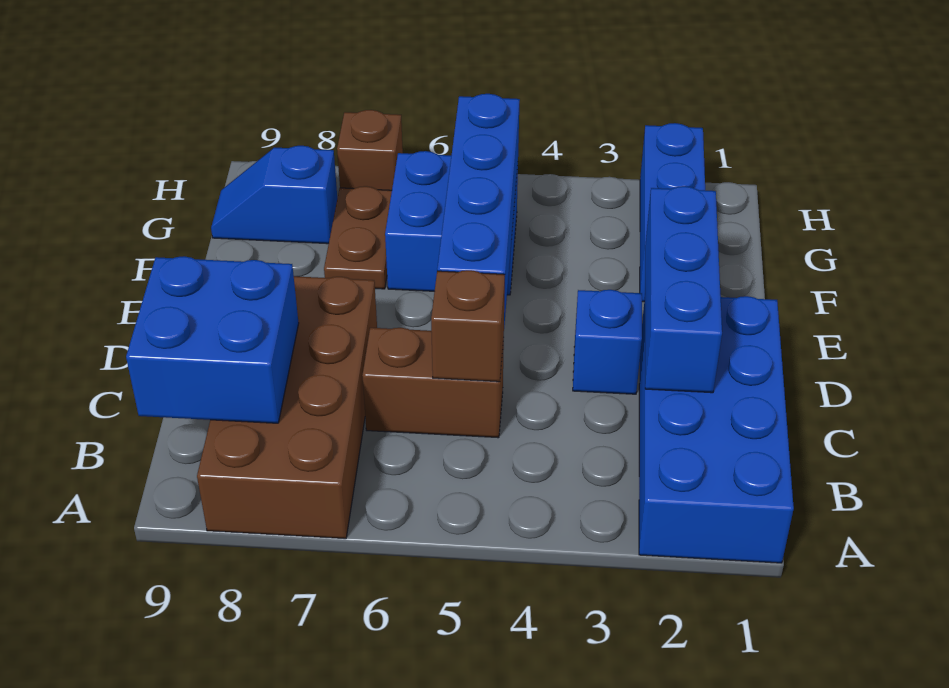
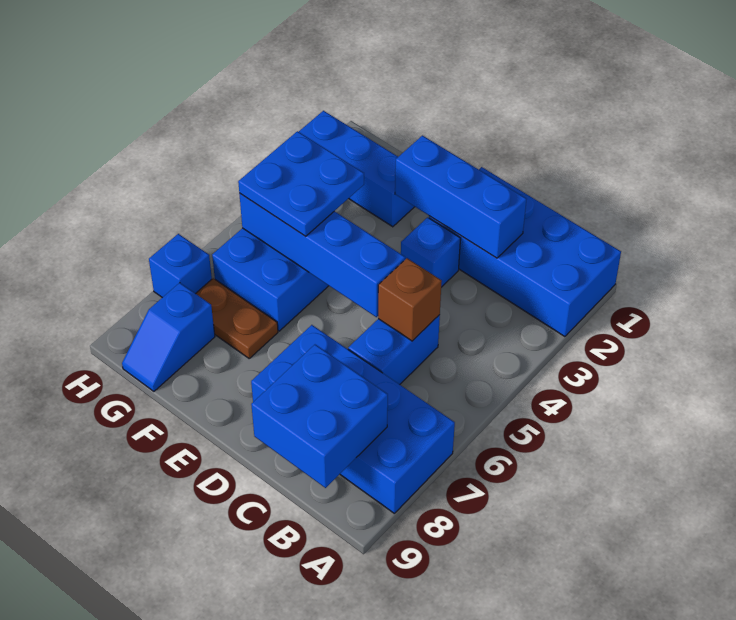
brown 2x4 brick [197,276,377,539] -> blue 2x4 brick [251,325,455,514]
brown 1x2 brick [362,328,504,438] -> blue 1x2 brick [348,315,440,384]
none -> blue 2x2 plate [238,131,364,236]
brown 1x1 brick [337,110,403,190] -> blue 1x1 brick [149,234,212,298]

